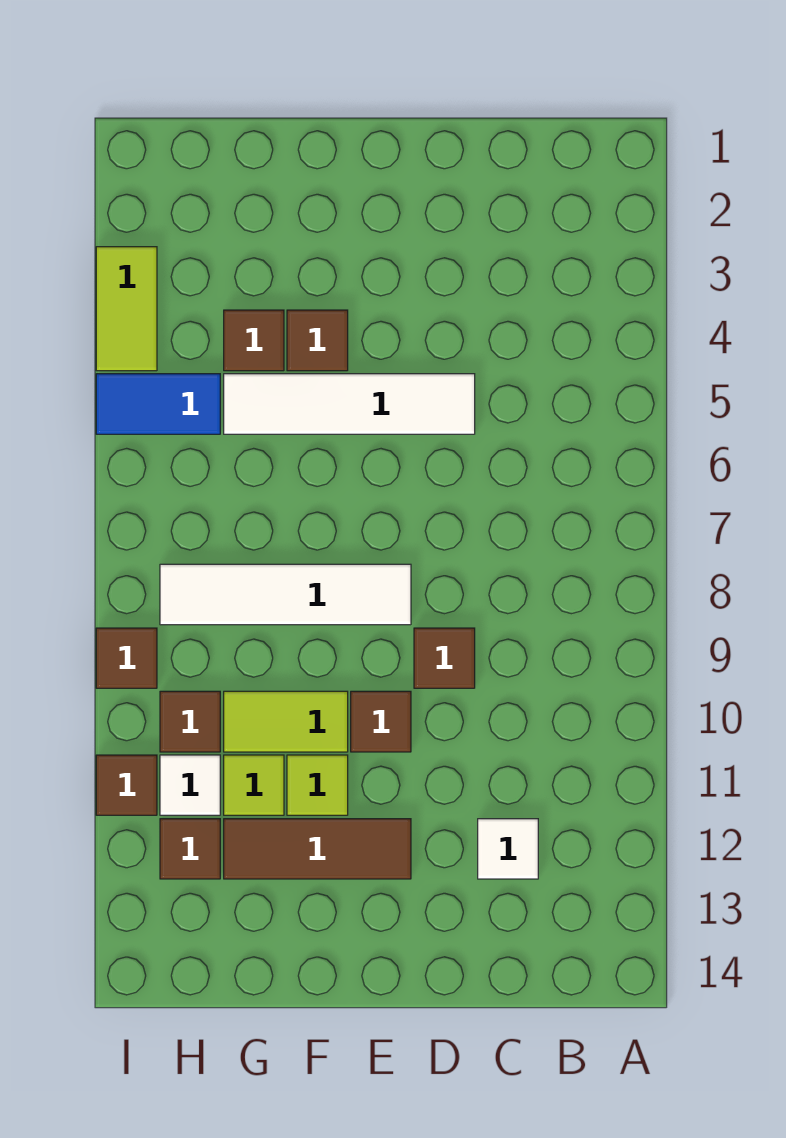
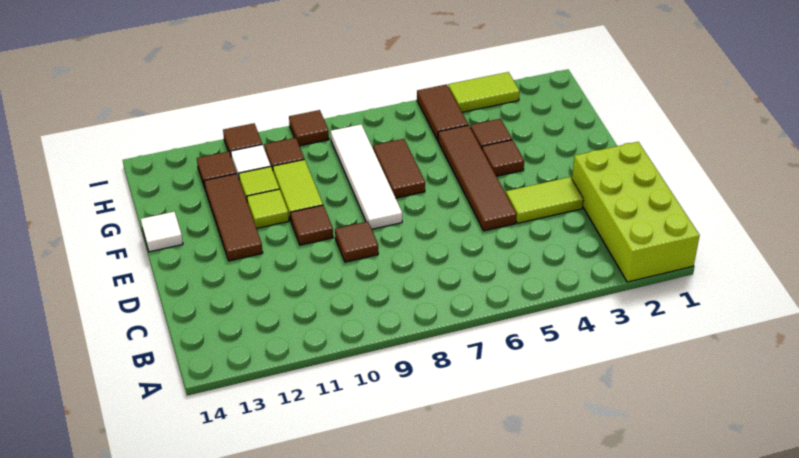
none -> lime 2x4 brick [572,142,700,282]
white 1x1 tile [478,819,538,879] -> white 1x1 tile moved to [141,212,183,252]
none -> lime 1x2 tile [506,177,583,223]
white 1x4 tile [224,374,475,434] -> brown 1x4 tile [438,125,516,231]
none -> brown 1x2 tile [373,139,425,198]
blue 1x2 tile [96,374,220,434] -> brown 1x2 tile [417,84,468,140]

